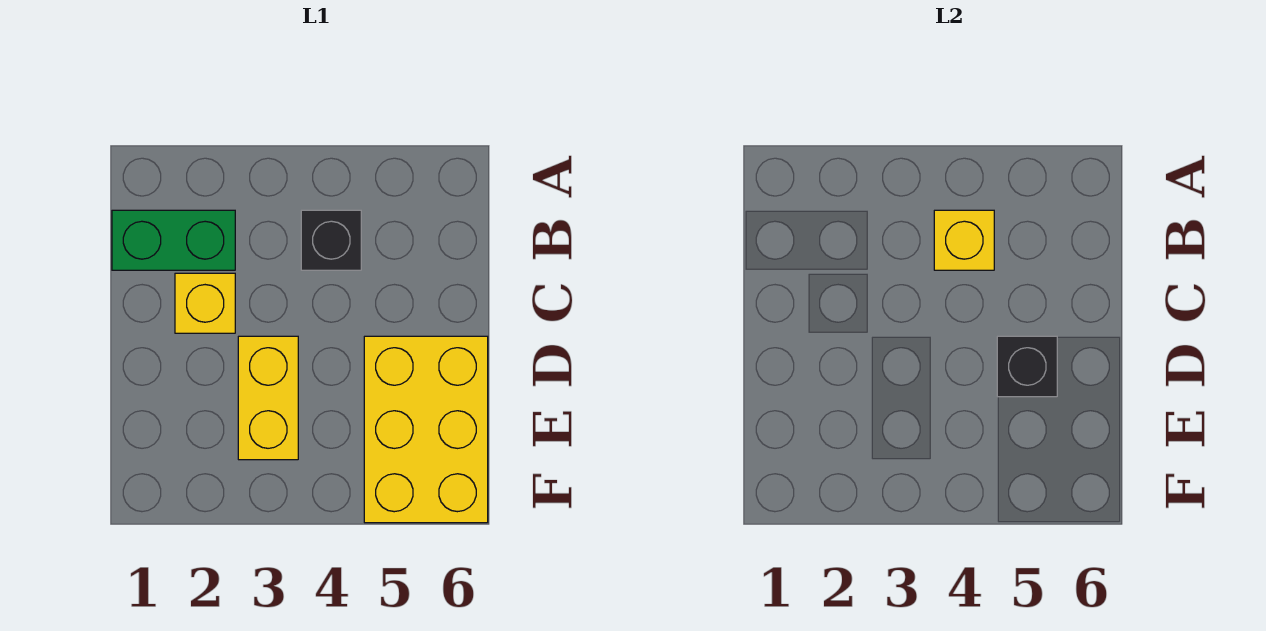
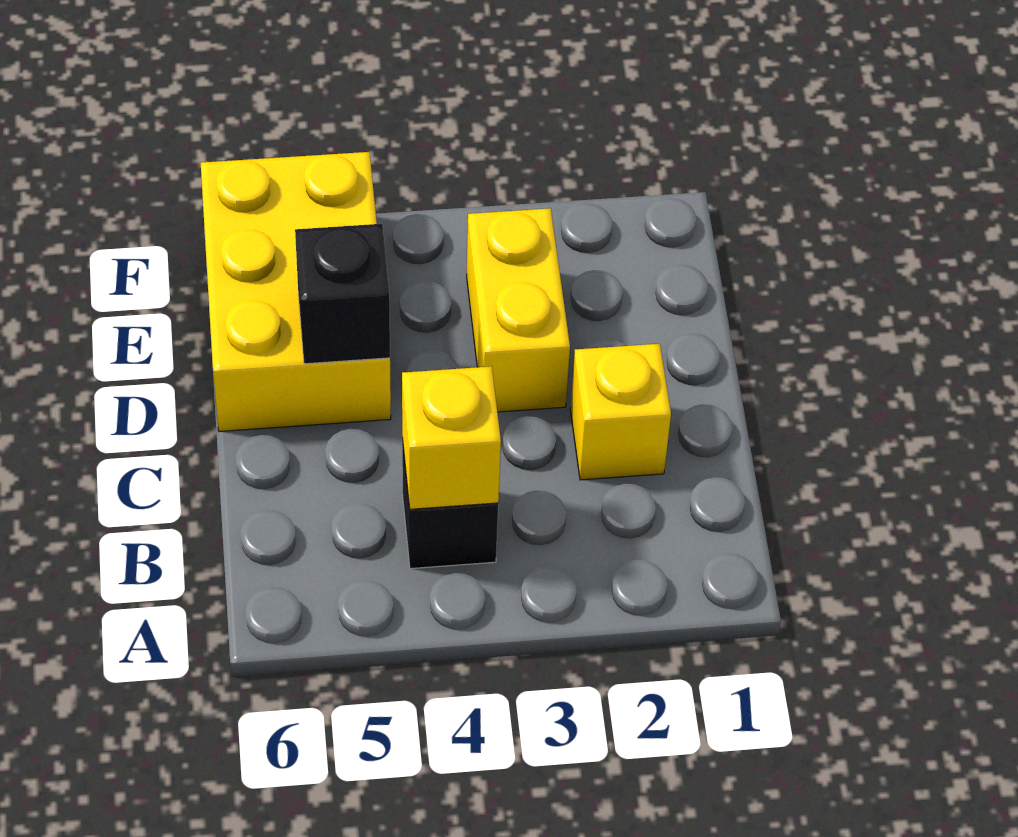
green 1x2 brick [112,210,235,270] -> none

